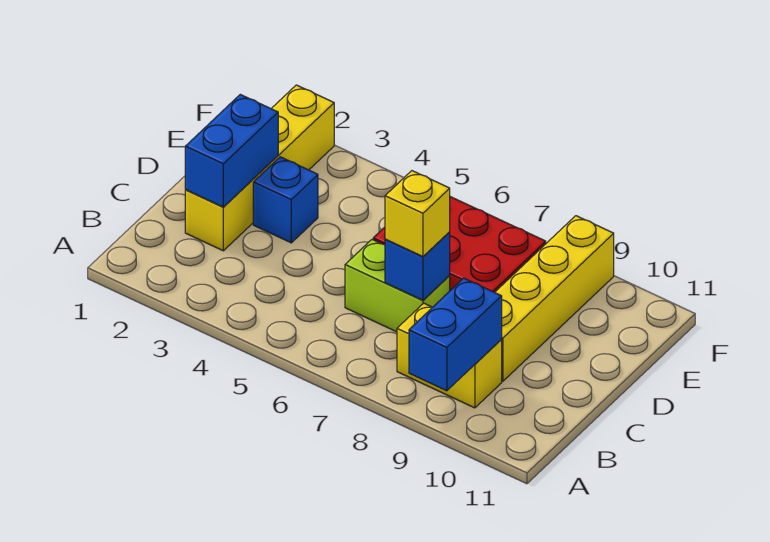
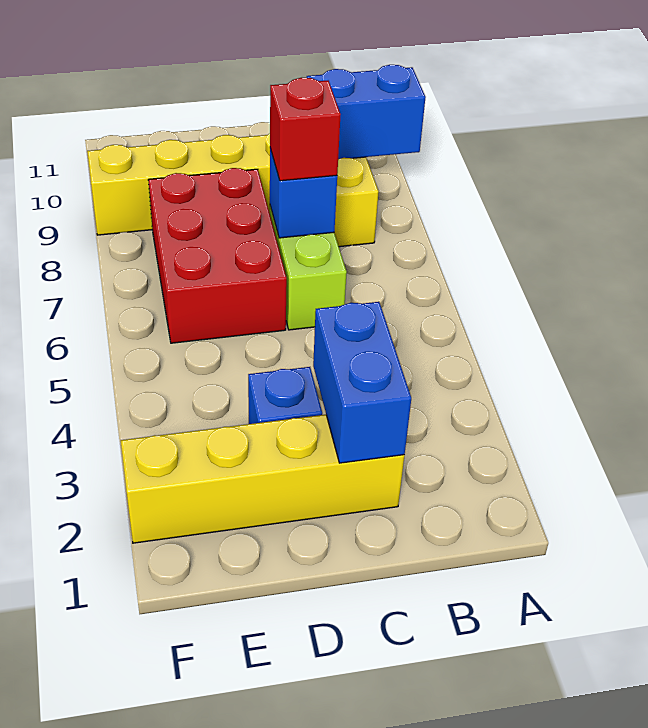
blue 1x2 brick [185,94,278,207] -> blue 1x2 brick turned to [313,302,411,463]
yellow 1x1 brick [385,171,450,256] -> red 1x1 brick [270,78,341,181]

